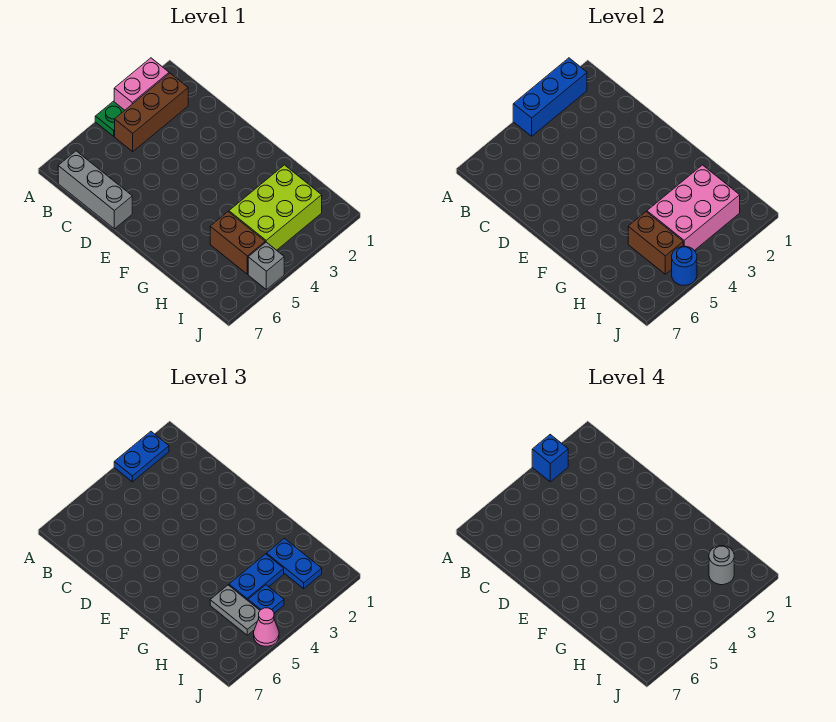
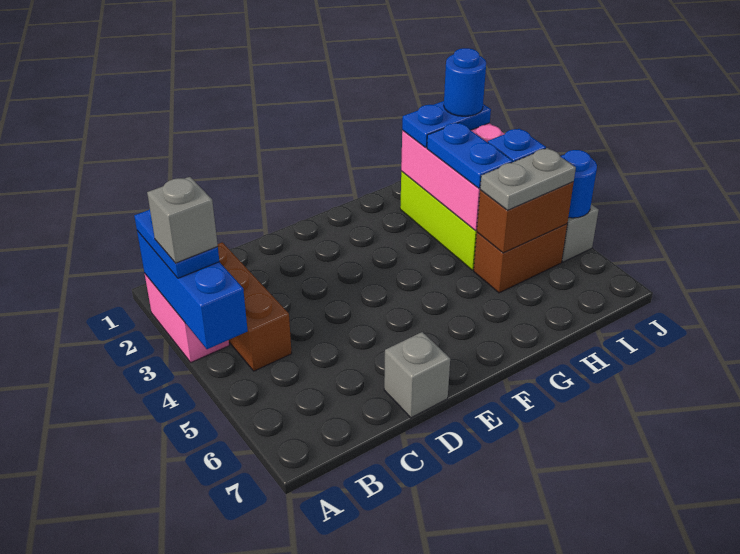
blue 1x1 brick [532,435,568,482] -> grey 1x1 brick [147,177,218,263]
green 1x1 plate [95,101,125,136] -> none
grey 1x3 brick [58,151,132,229] -> grey 1x1 brick [384,332,450,418]
grey 1x1 round brick [709,546,734,585] -> blue 1x1 round brick [444,48,486,116]
pink 1x1 cone [254,608,279,646] -> none

